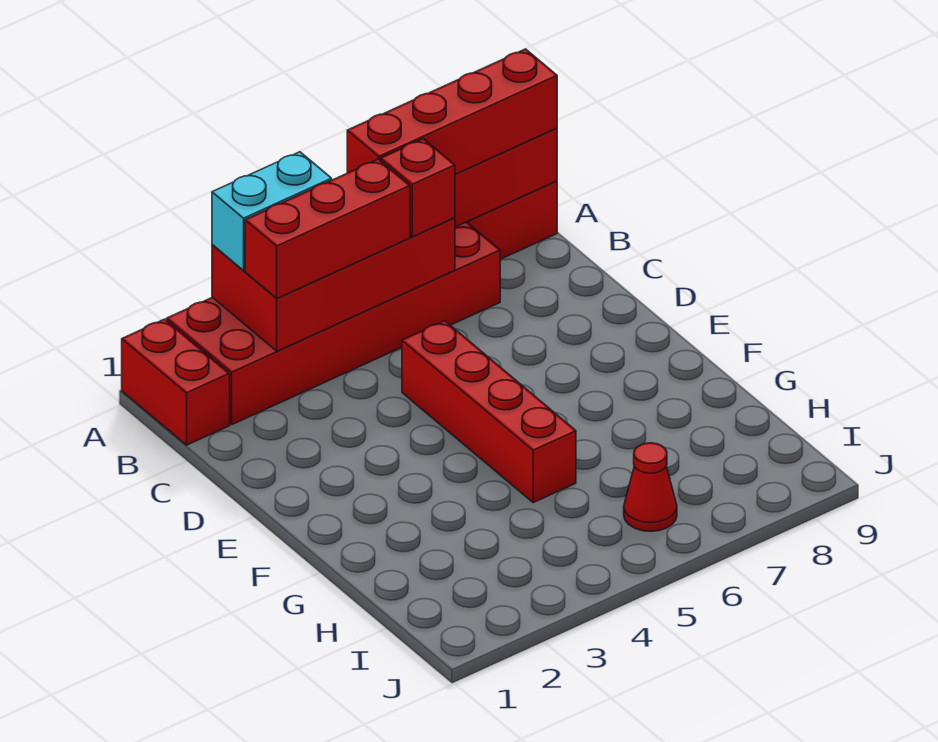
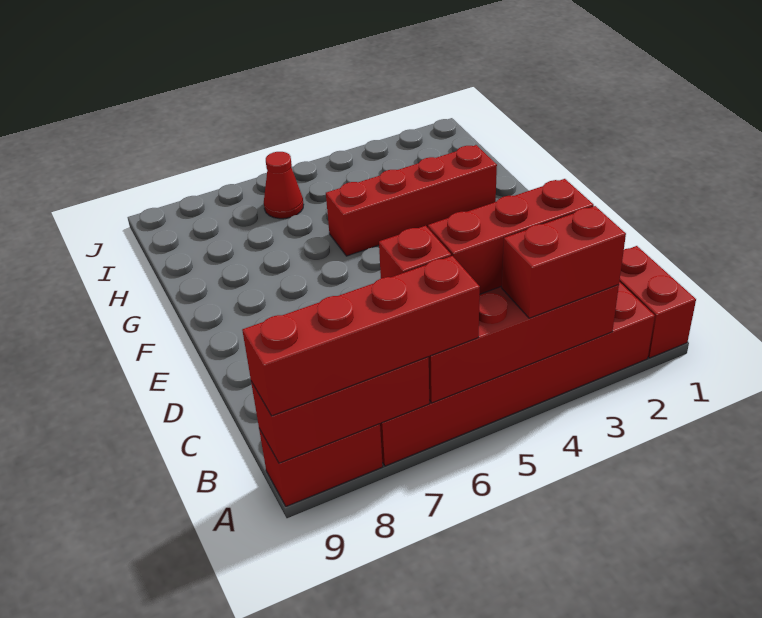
cyan 1x2 brick [212,152,332,270] -> red 1x2 brick [502,206,626,318]
red 1x4 brick [402,321,576,503] -> red 1x4 brick turned to [326,145,497,256]

